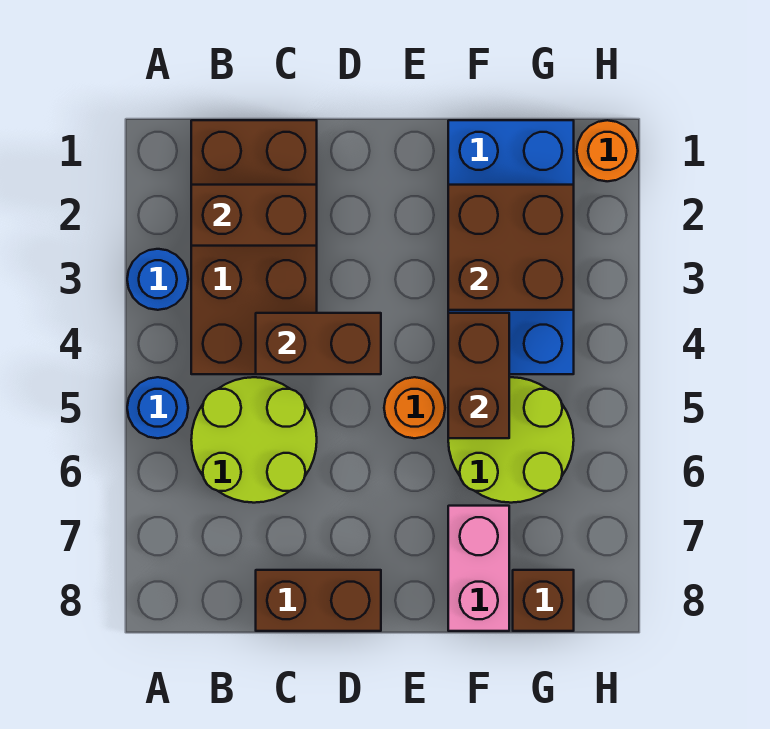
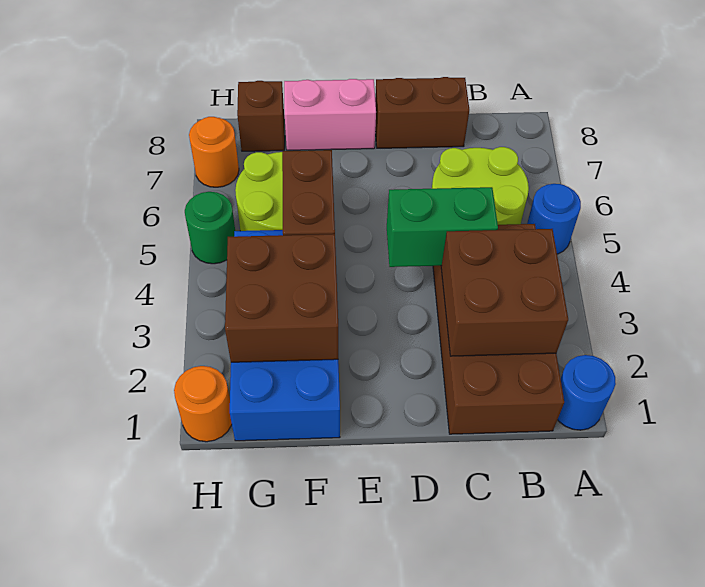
blue 1x1 round brick [127,249,188,310] -> blue 1x1 round brick moved to [558,355,616,430]
brown 1x2 brick [191,185,317,246] -> brown 2x2 brick [441,229,568,356]
brown 1x2 brick [256,313,381,374] -> green 1x2 brick [387,187,498,267]
orange 1x1 round brick [384,377,445,438] -> orange 1x1 round brick moved to [189,117,239,187]
pink 1x2 brick [448,506,509,631] -> pink 1x2 brick turned to [284,79,376,150]
none -> green 1x1 round brick [185,192,235,264]

